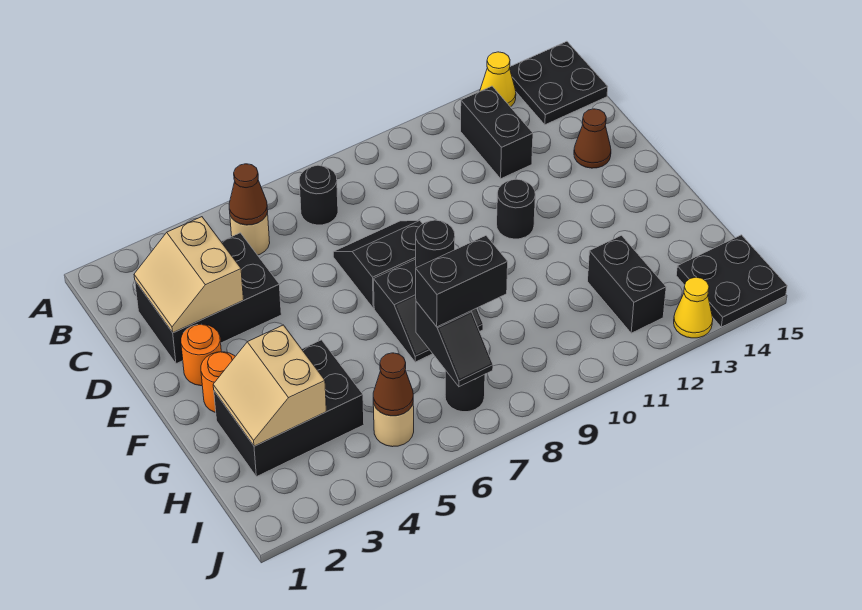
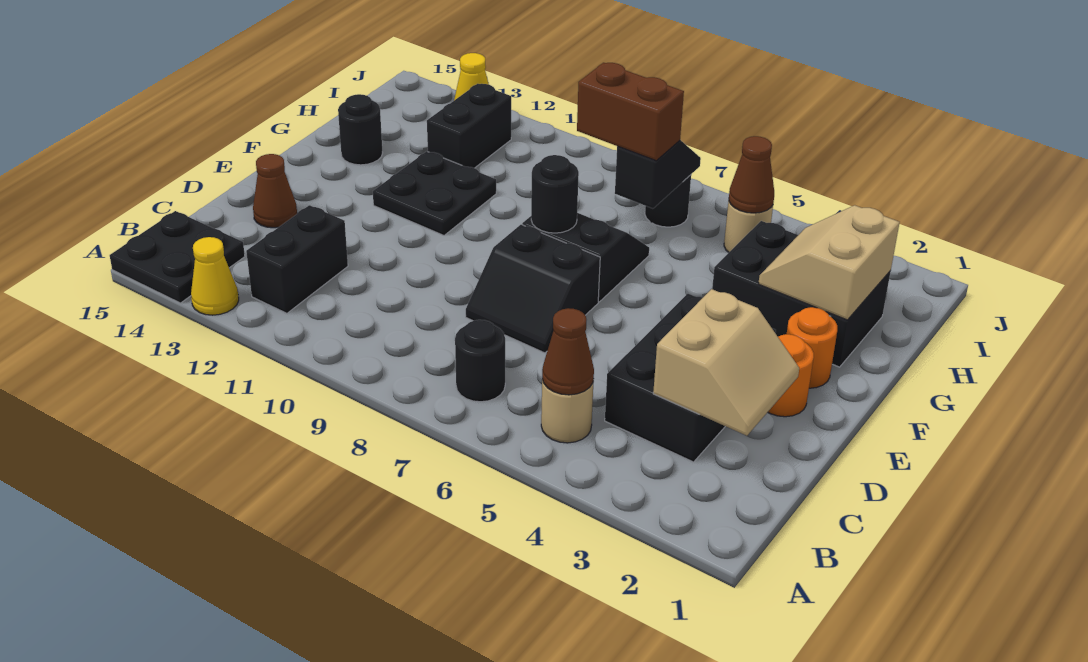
black 2x3 brick [135,233,281,364] -> black 2x3 brick turned to [605,294,776,462]
black 1x1 round brick [497,179,535,239] -> black 1x1 round brick moved to [338,94,383,165]
tan 2x2 slope [213,325,326,446] -> tan 2x2 slope turned to [758,205,900,320]
black 1x2 brick [416,236,508,327] -> brown 1x2 brick [577,63,684,161]
black 2x2 plate [676,235,787,327] -> black 2x2 plate moved to [373,151,496,235]

